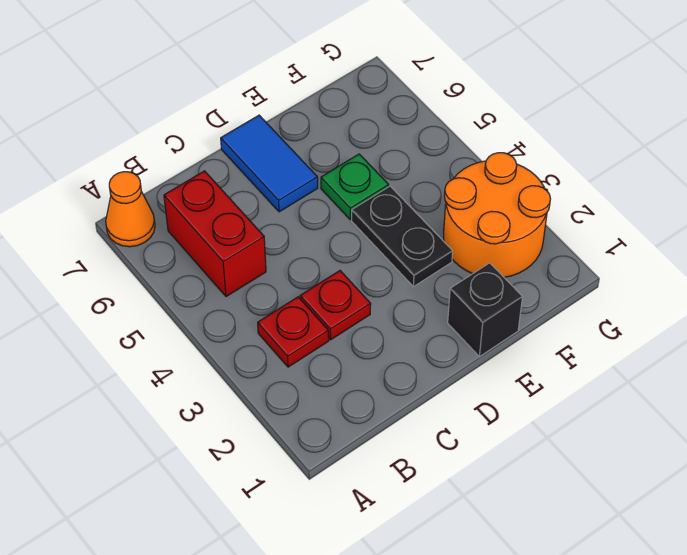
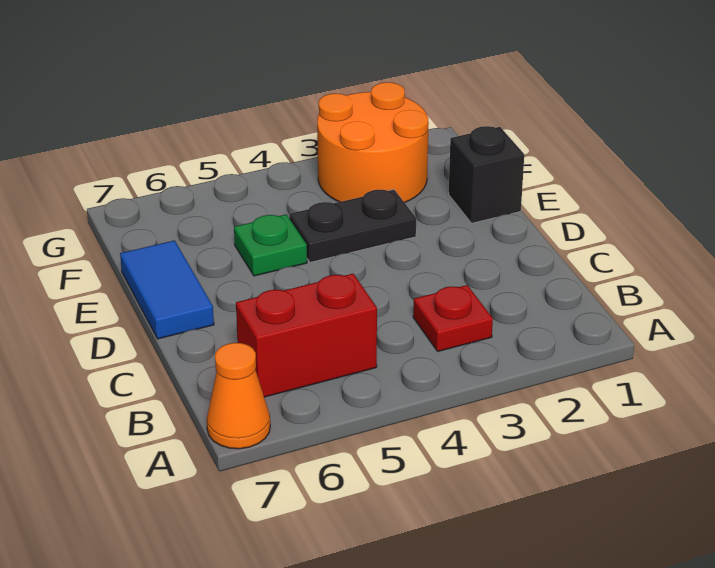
red 1x1 plate [300,271,371,340] -> none
blue 1x2 tile [221,115,318,212] -> blue 1x2 tile turned to [120,240,214,339]

